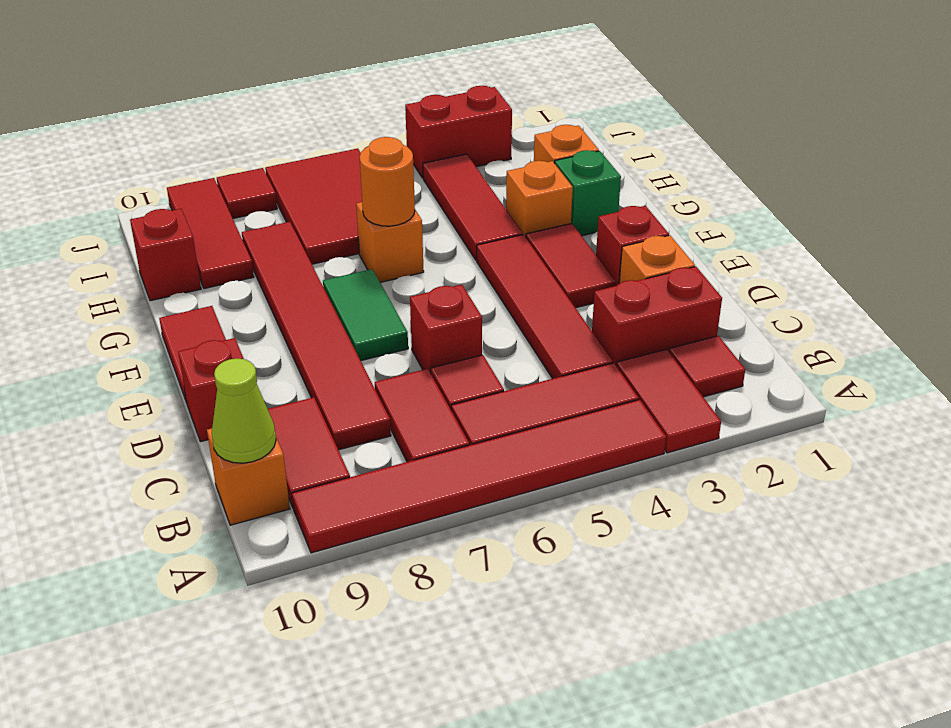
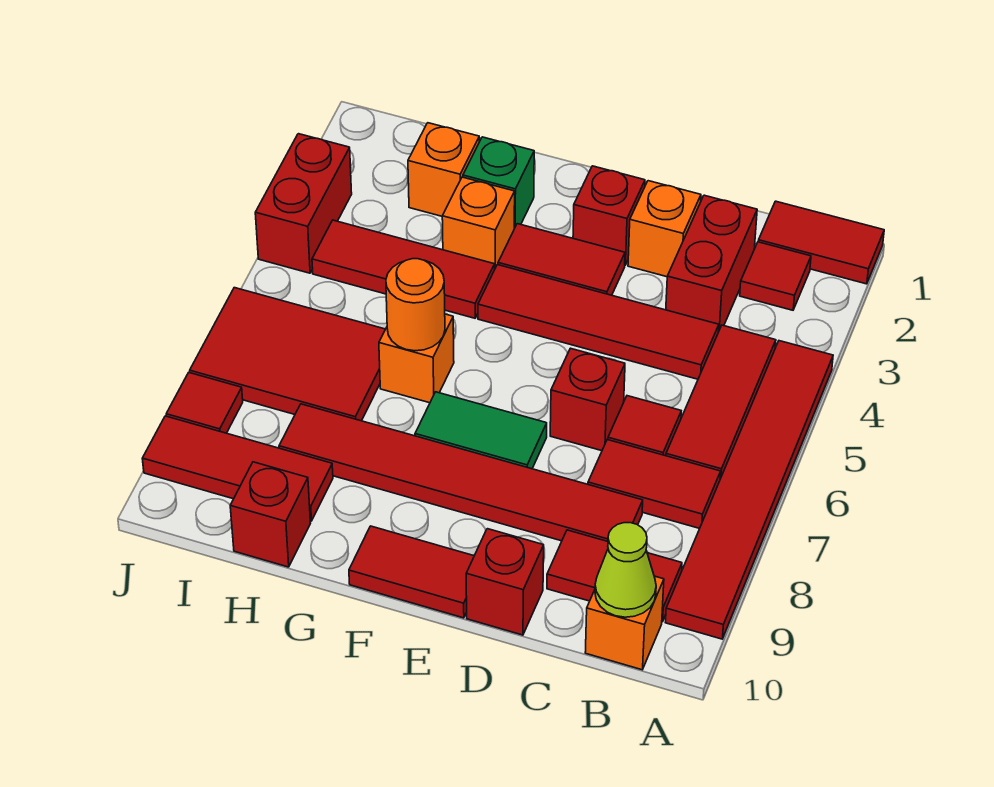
red 1x2 tile [616,349,721,453] -> red 1x2 tile moved to [758,201,884,284]

